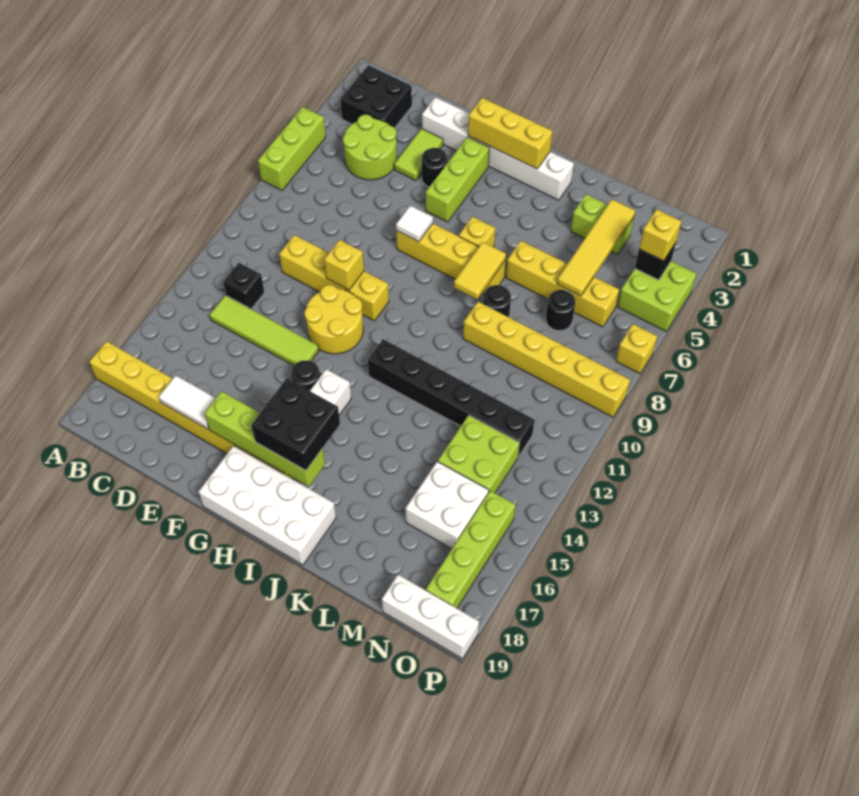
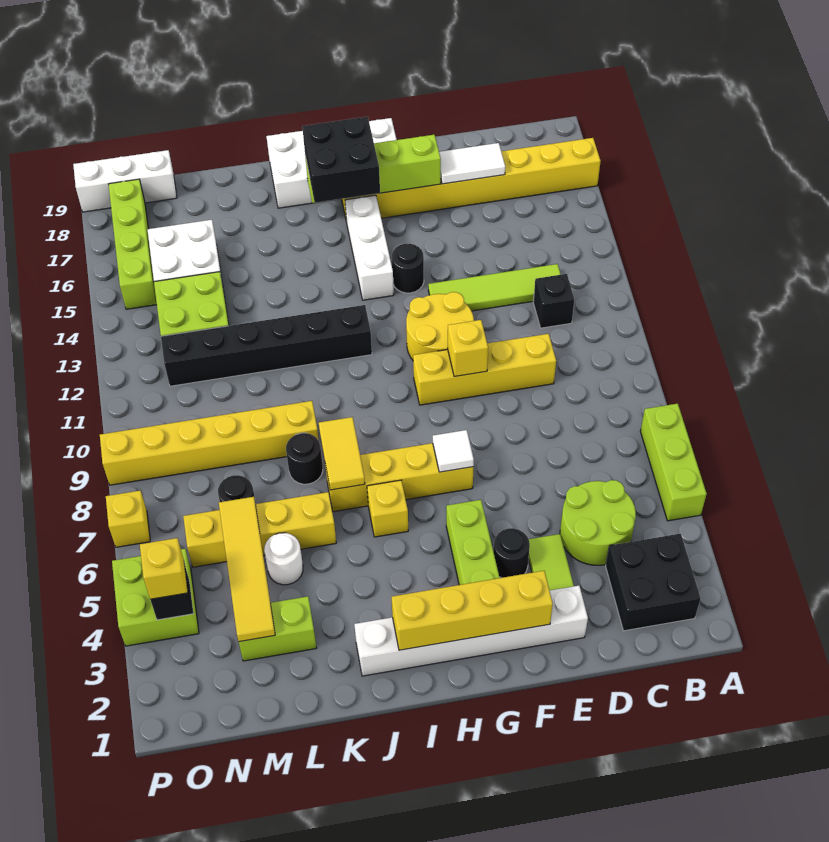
yellow 1x3 brick [468,98,552,169] -> yellow 1x4 brick [392,571,553,650]
none -> white 1x1 round brick [264,533,303,585]

